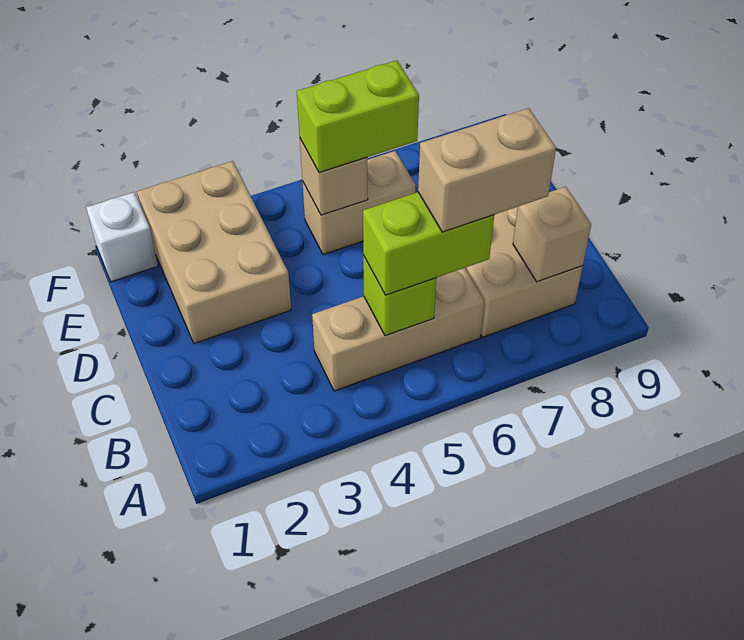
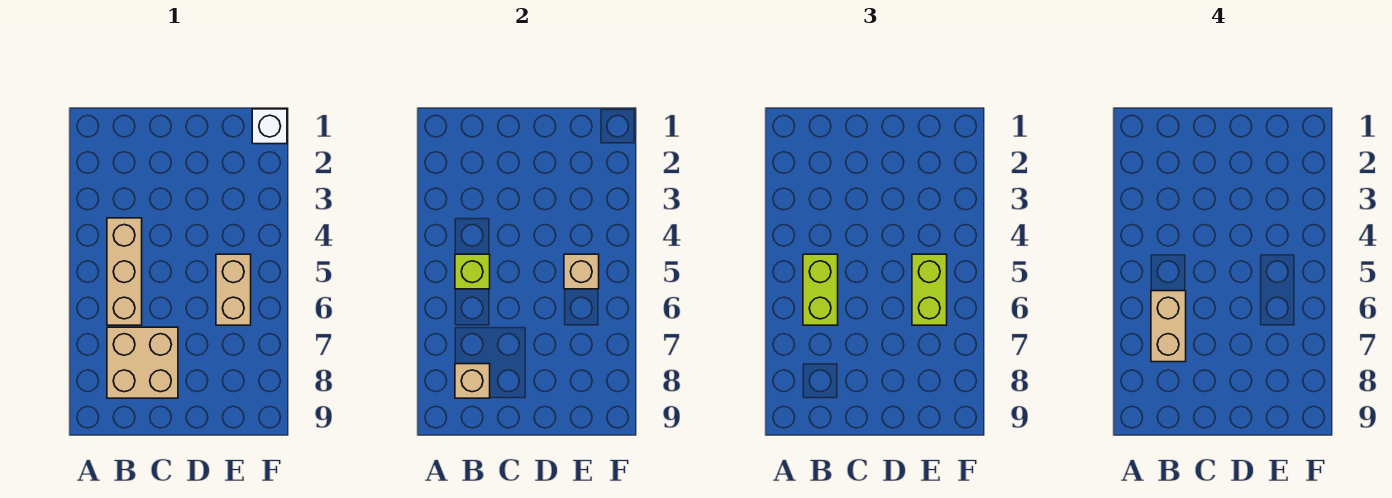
tan 2x3 brick [137,161,291,344] -> none

